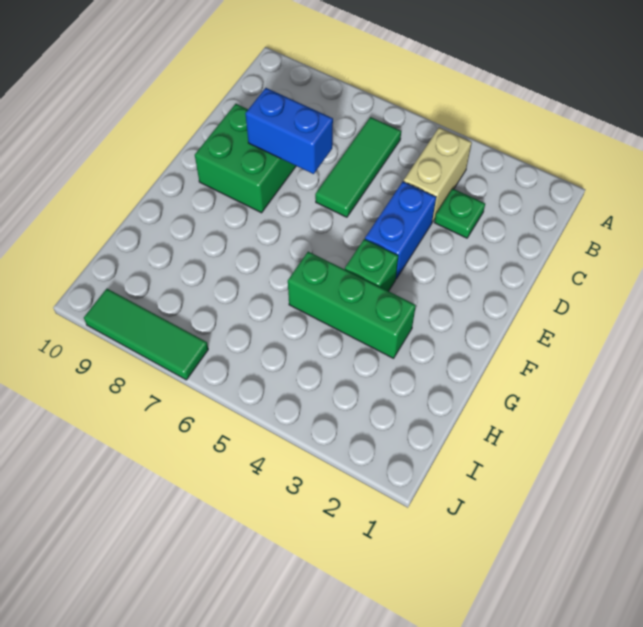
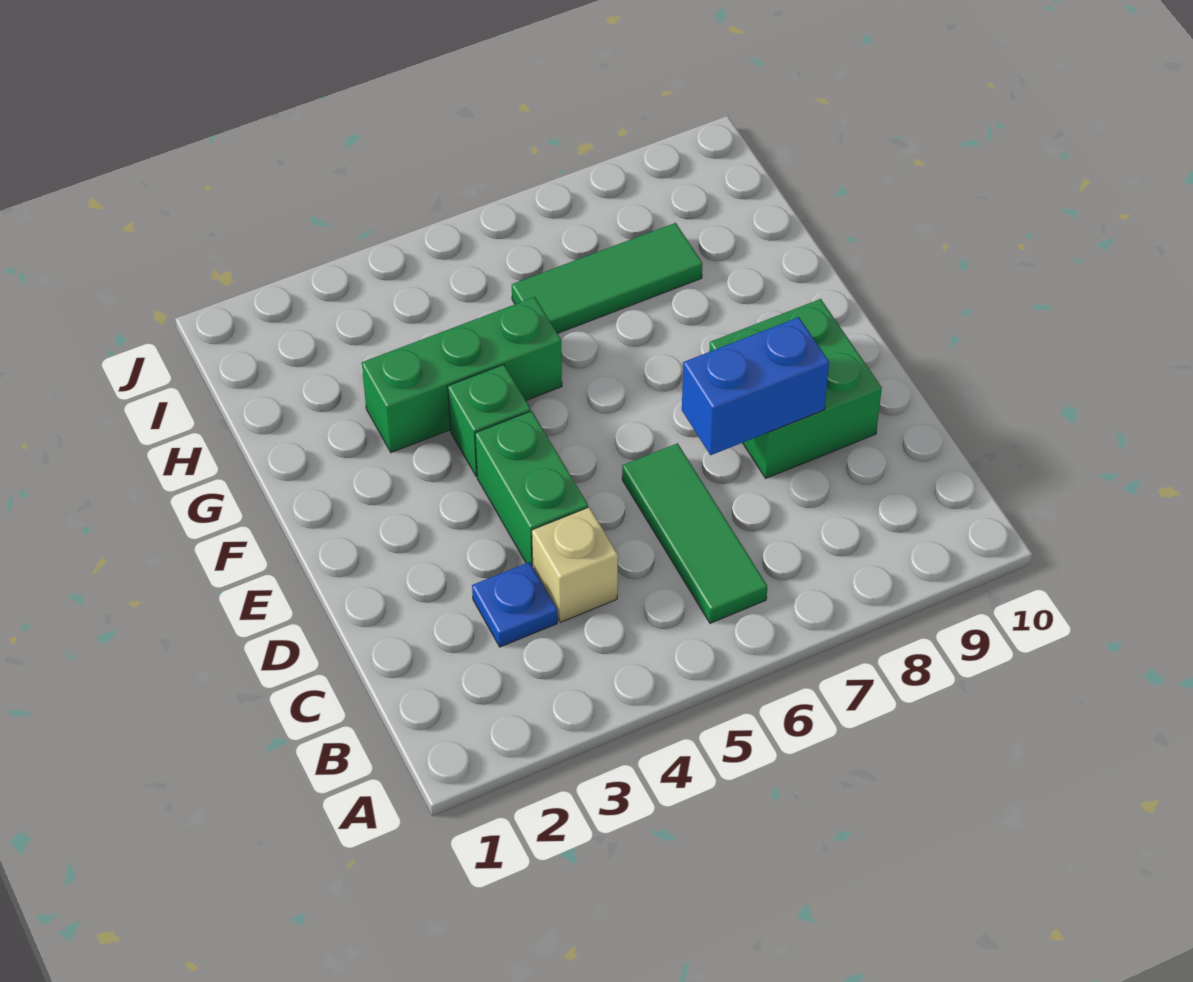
tan 1x2 brick [404,128,472,222] -> tan 1x1 brick [532,507,618,622]
green 1x1 plate [434,189,485,238] -> blue 1x1 plate [472,562,557,647]
blue 1x2 brick [365,181,436,279] -> green 1x2 brick [475,411,588,566]
green 1x3 tile [84,289,208,380] -> green 1x3 tile moved to [512,223,703,334]

